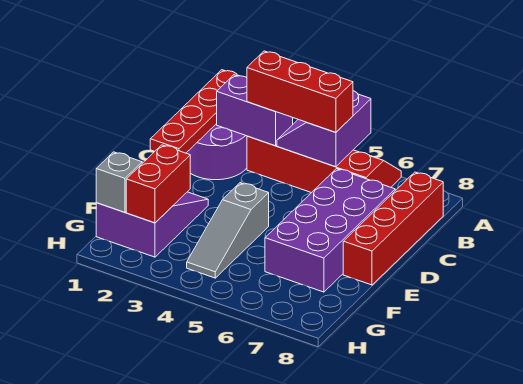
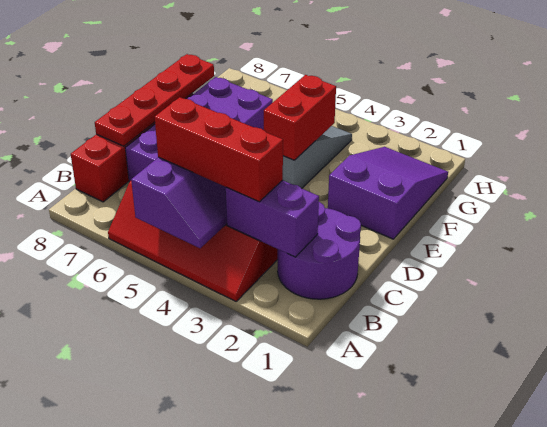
red 1x4 plate [150,70,239,153] -> red 1x4 plate moved to [95,54,214,146]
purple 2x3 slope [96,192,208,257] -> purple 2x3 slope turned to [328,147,448,239]
red 1x2 brick [126,145,190,223] -> red 1x2 brick moved to [264,75,336,160]
grey 1x1 brick [96,152,142,212] -> none

